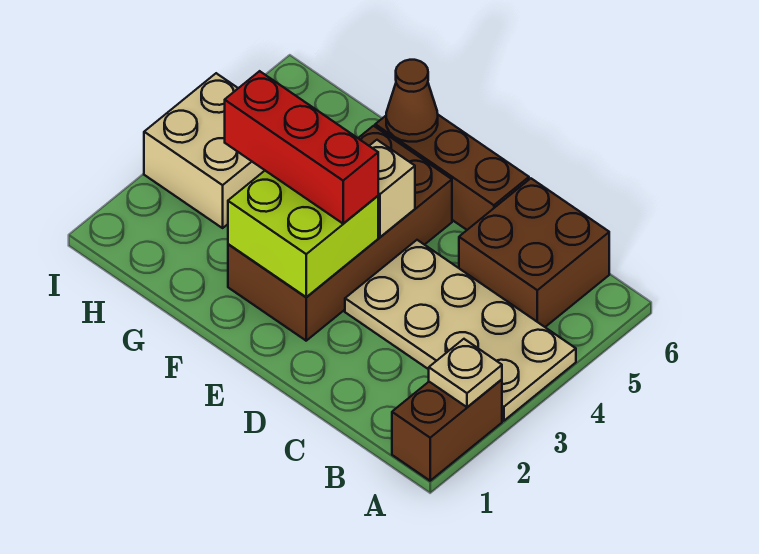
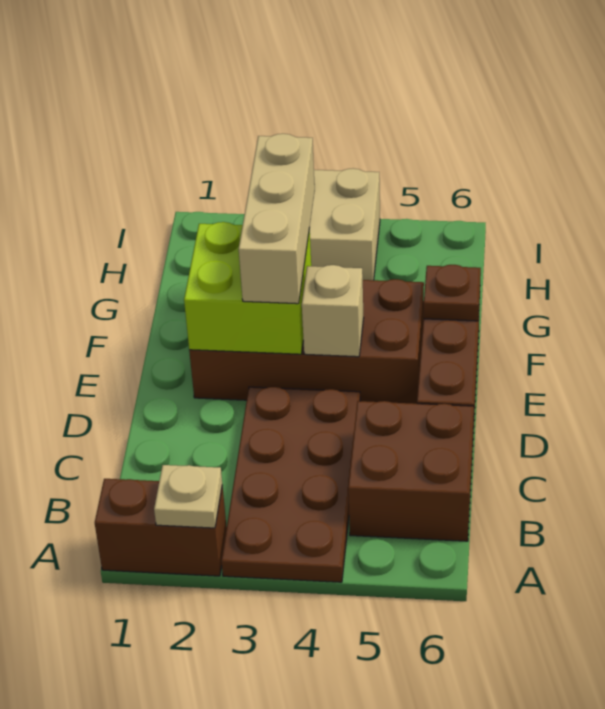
tan 2x4 plate [345,240,576,421] -> brown 2x4 plate [221,387,360,582]
red 1x3 brick [225,71,378,224] -> tan 1x3 brick [239,134,315,304]
brown 1x1 cone [386,60,438,142] -> brown 1x1 plate [424,265,481,321]

